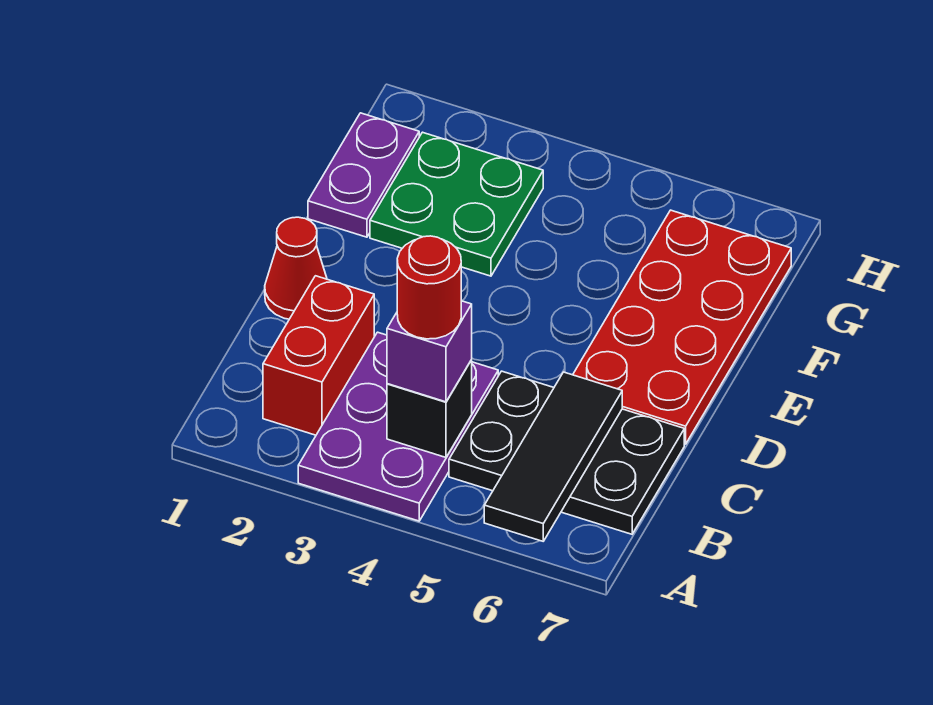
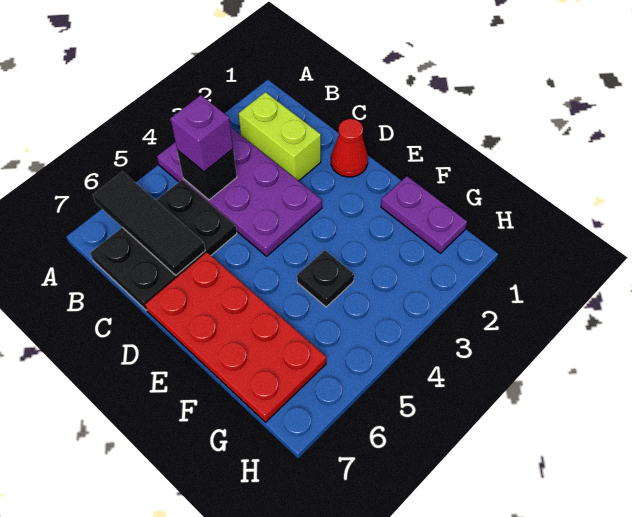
purple 2x3 plate [298,332,498,521] -> purple 2x4 plate [157,128,322,256]
red 1x2 brick [263,276,374,435] -> lime 1x2 brick [239,92,321,181]
red 1x1 round brick [397,236,461,339] -> none
green 2x2 plate [370,132,543,276] -> none
none -> black 1x1 plate [297,250,354,307]

